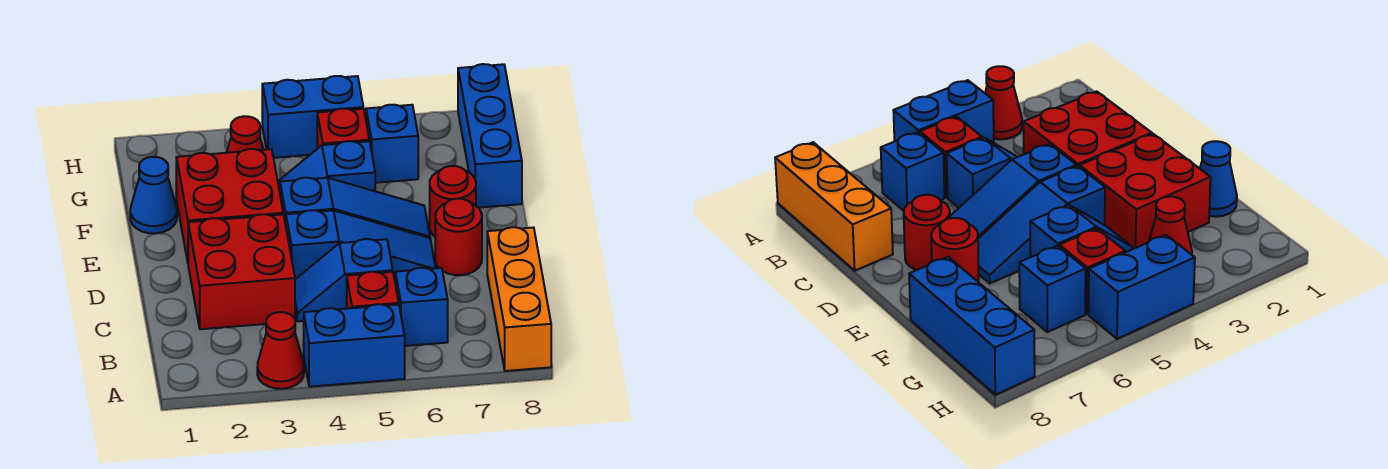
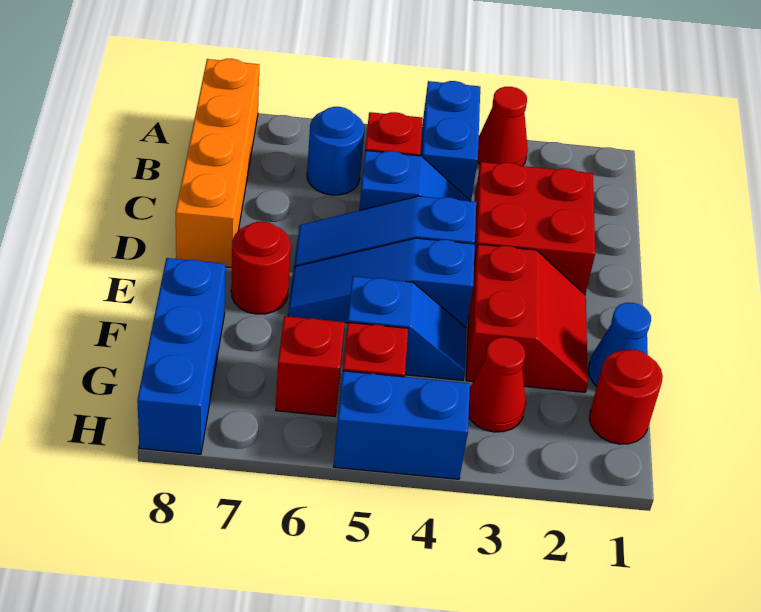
blue 1x2 brick [304,304,405,387] -> blue 1x2 brick turned to [420,81,480,201]
orange 1x3 brick [487,227,551,371] -> orange 1x4 brick [176,59,259,268]
blue 1x1 brick [395,268,448,346] -> blue 1x1 round brick [307,107,364,195]
red 1x1 round brick [435,199,482,275] -> red 1x1 round brick moved to [589,350,663,444]
red 2x2 brick [176,149,283,262] -> red 2x2 slope [466,244,588,392]
blue 1x1 brick [366,105,418,183] -> red 1x1 brick [276,316,345,416]

